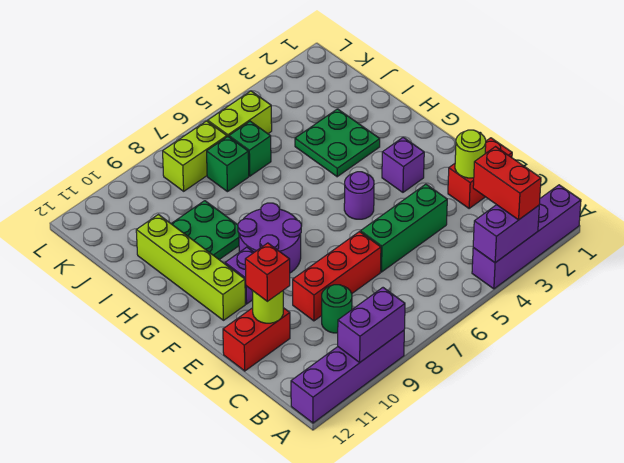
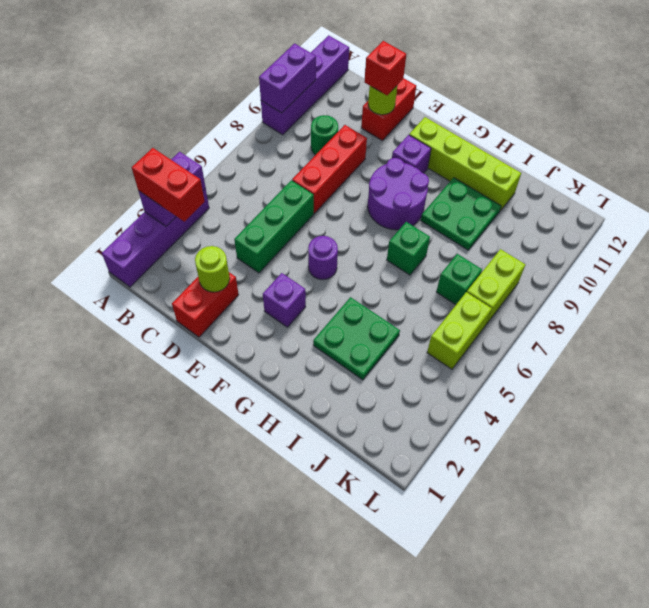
green 1x1 brick [229,121,271,176] -> green 1x1 brick moved to [387,222,430,275]

